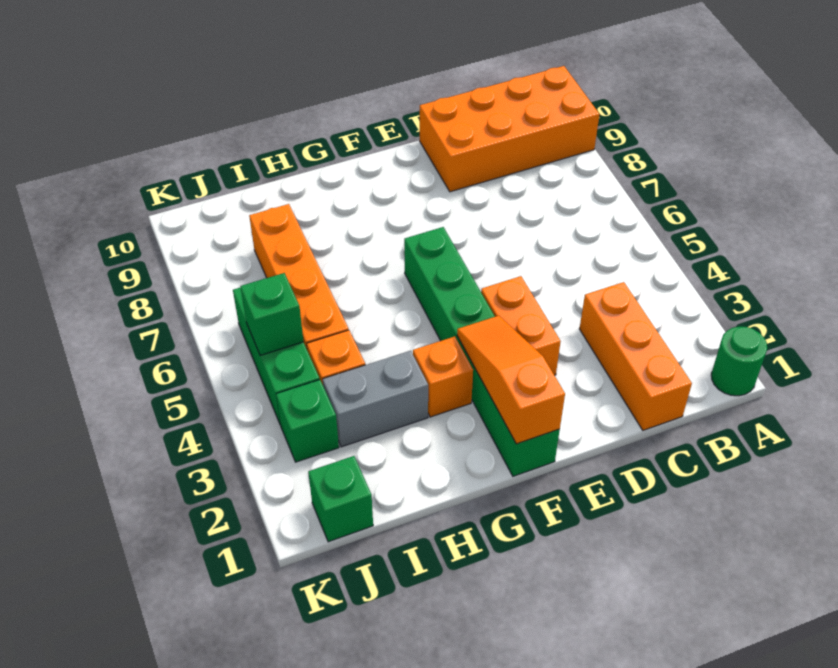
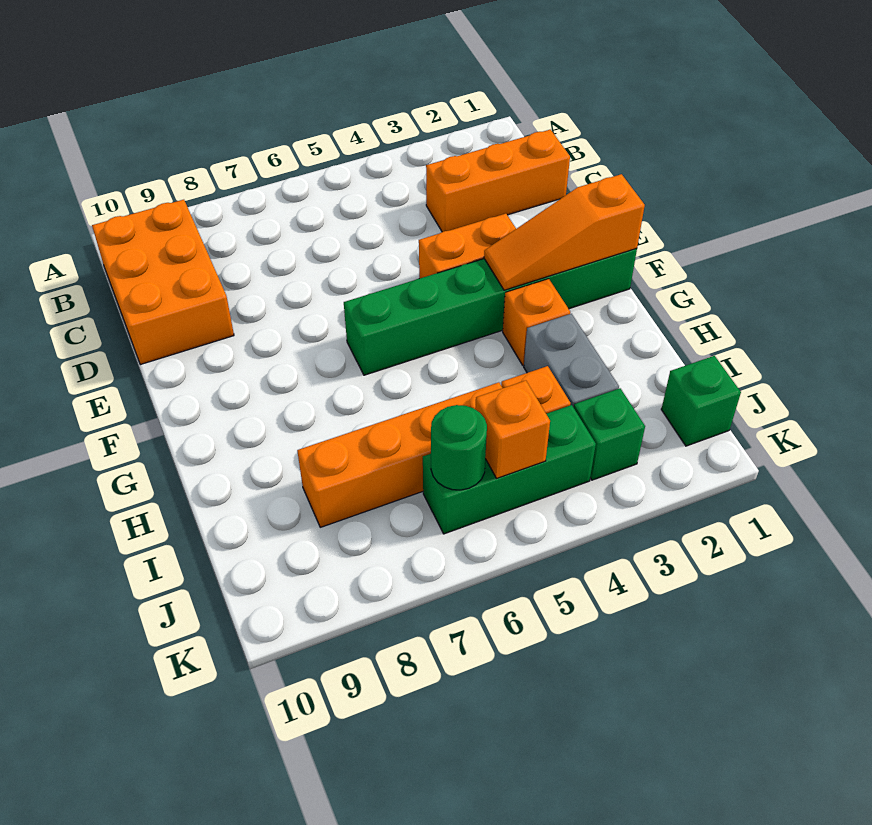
green 1x1 round brick [711,327,767,396] -> green 1x1 round brick moved to [431,405,487,490]
orange 2x4 brick [420,66,599,192] -> orange 2x3 brick [92,200,234,365]
green 1x1 brick [240,273,304,355] -> orange 1x1 brick [475,381,550,478]

